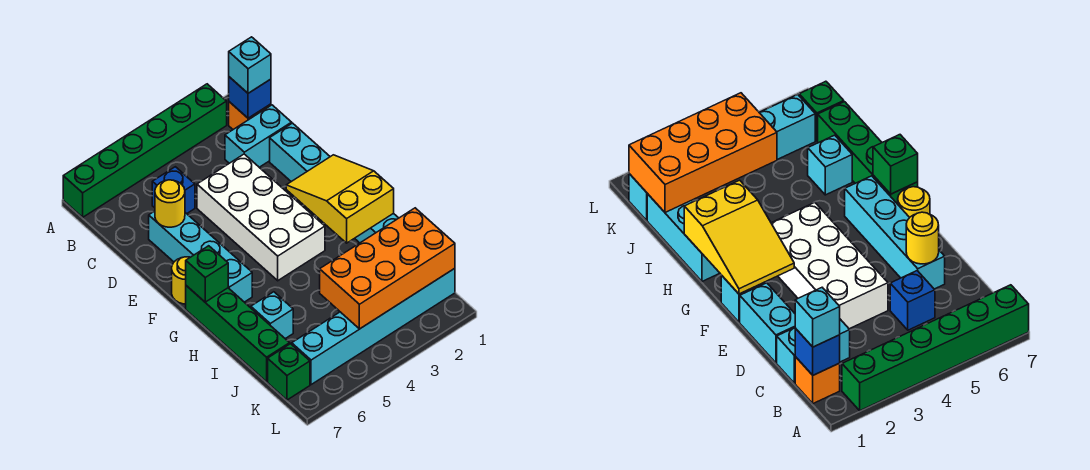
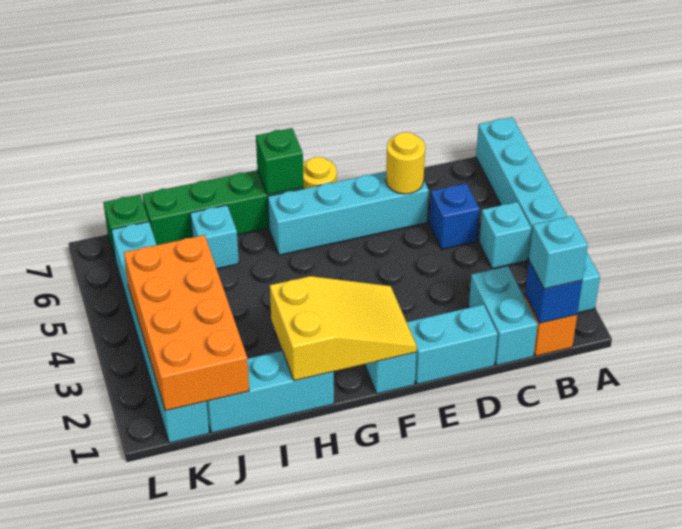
green 1x6 brick [63,84,227,217] -> cyan 1x6 brick [476,117,600,313]
none -> cyan 1x1 brick [479,202,531,269]
white 2x4 brick [197,154,325,281] -> none

